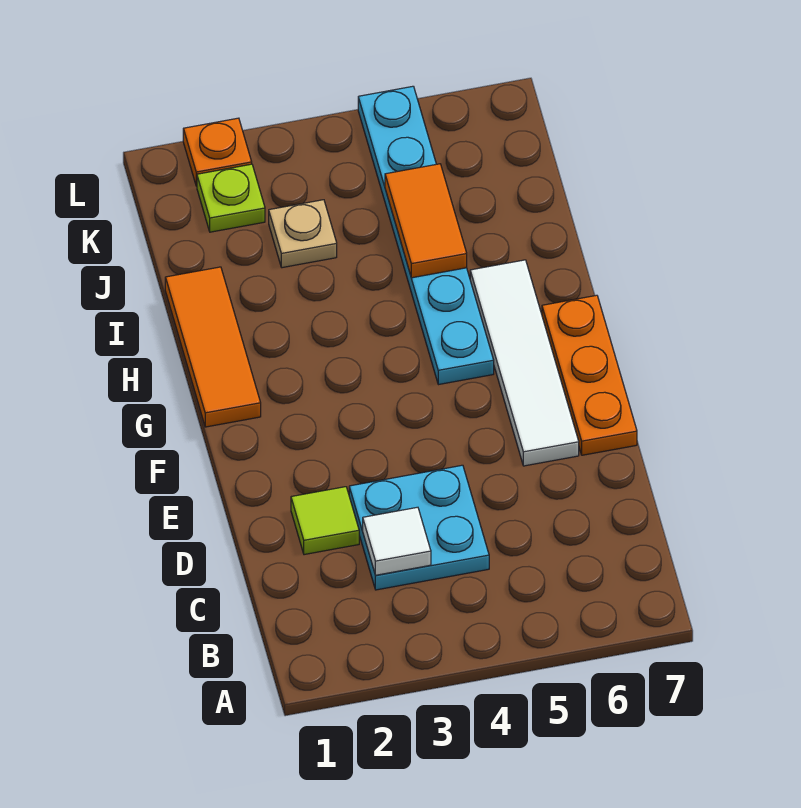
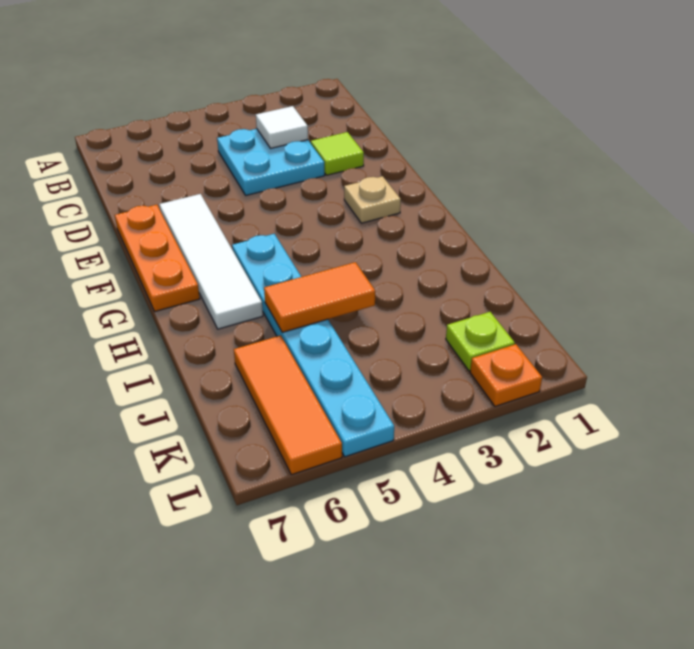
orange 1x3 tile [165,267,261,427] -> orange 1x3 tile moved to [234,335,342,475]
orange 1x2 tile [385,164,467,278] -> orange 1x2 tile turned to [264,262,375,332]
tan 1x1 plate [269,200,337,268] -> tan 1x1 plate moved to [344,176,401,223]

